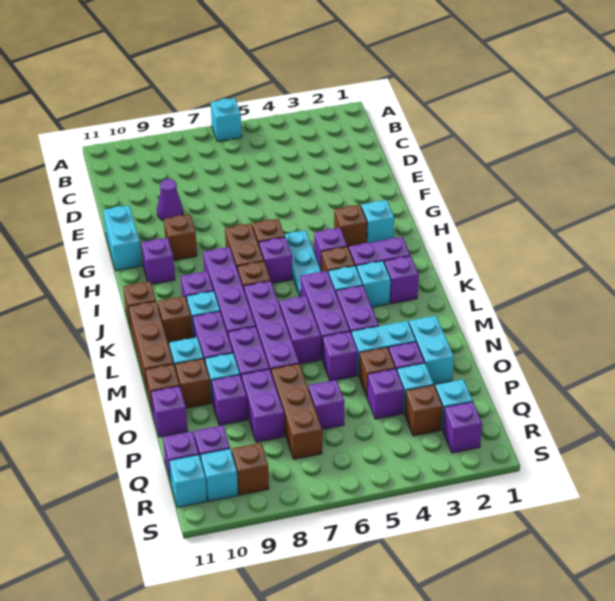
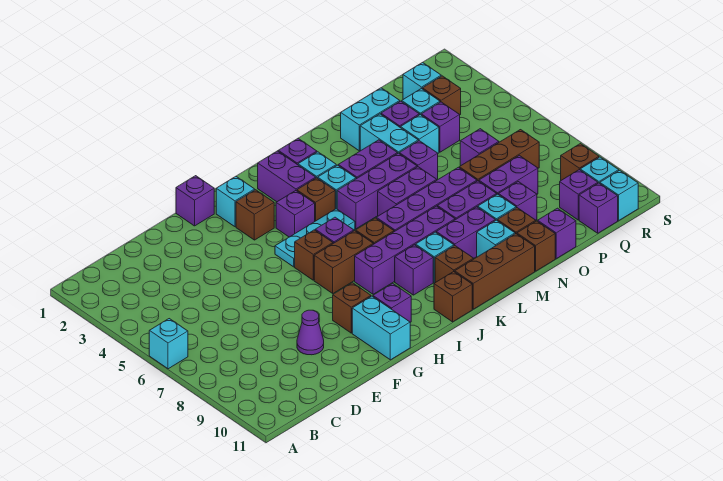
cyan 1x2 brick [103,206,142,270] -> cyan 1x2 brick turned to [352,296,410,360]
brown 1x1 brick [359,347,395,396] -> cyan 1x1 brick [401,115,439,153]
purple 1x1 brick [443,402,482,453] -> purple 1x1 brick moved to [176,176,214,226]

